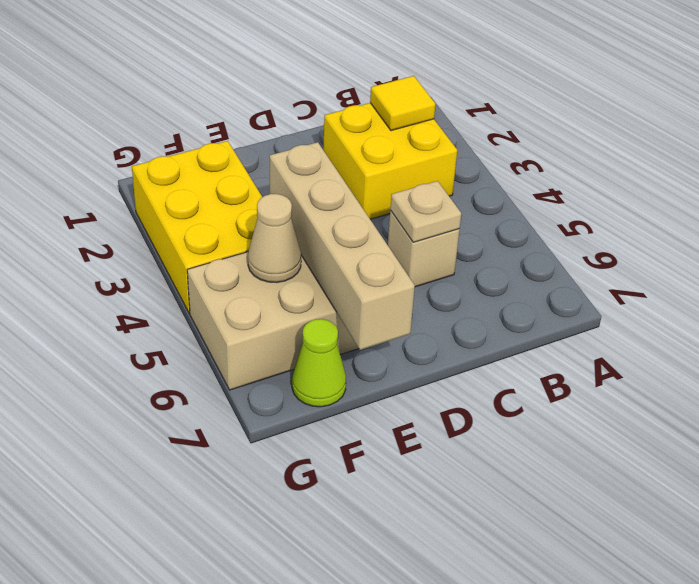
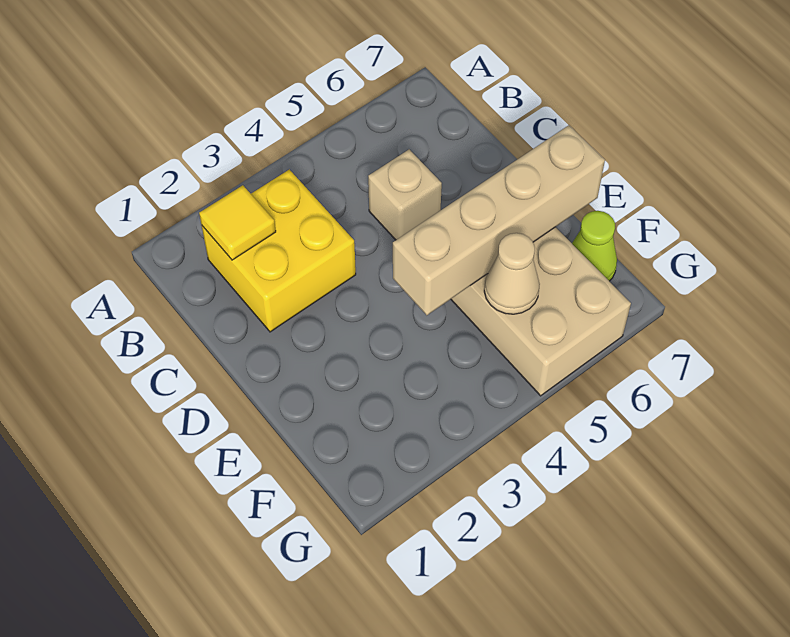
tan 1x1 plate [390,181,461,242] -> none
yellow 2x3 brick [132,141,262,313] -> none

